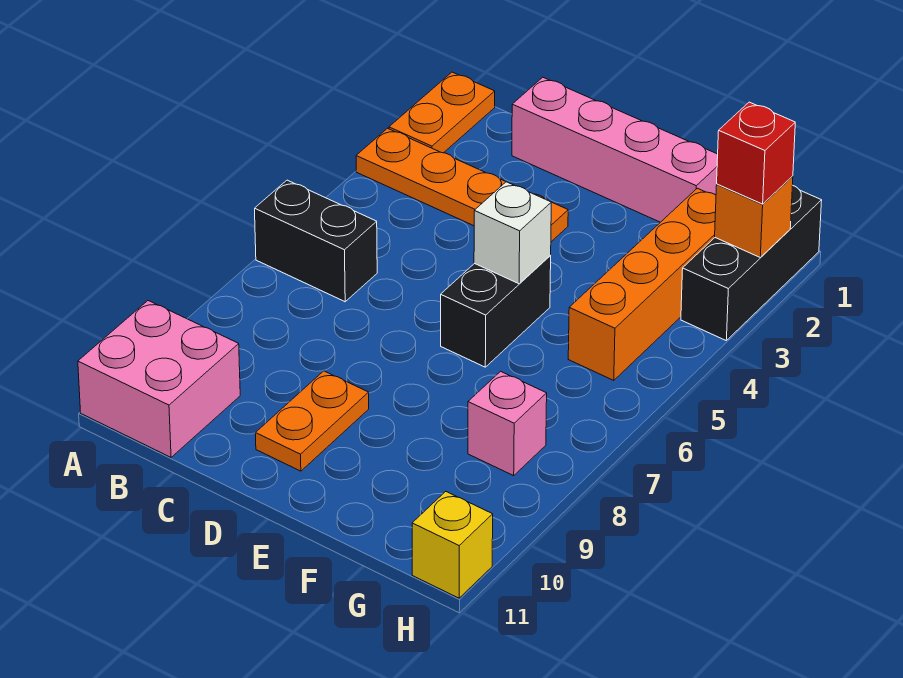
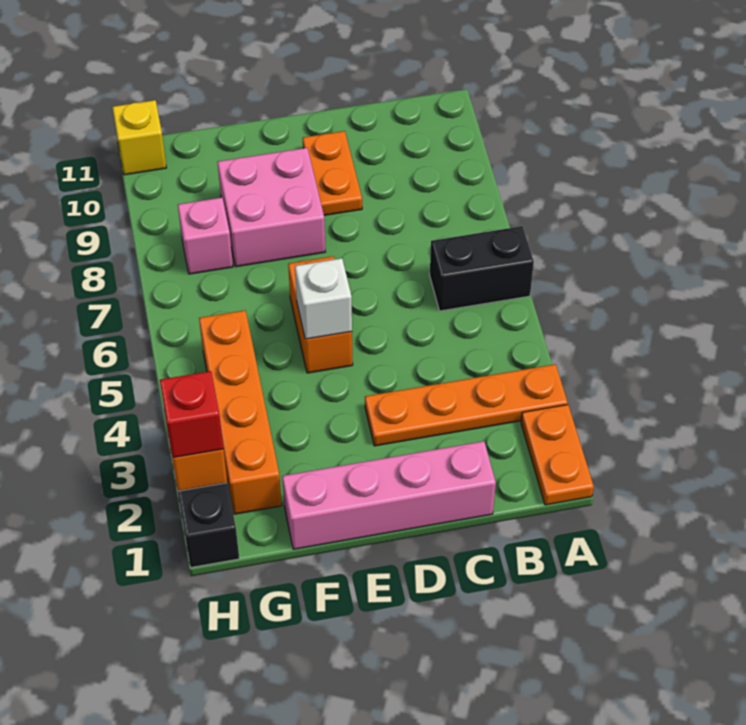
pink 2x2 brick [78,301,240,457] -> pink 2x2 brick moved to [218,148,325,267]
black 1x2 brick [441,256,551,367] -> orange 1x2 brick [288,256,353,373]

